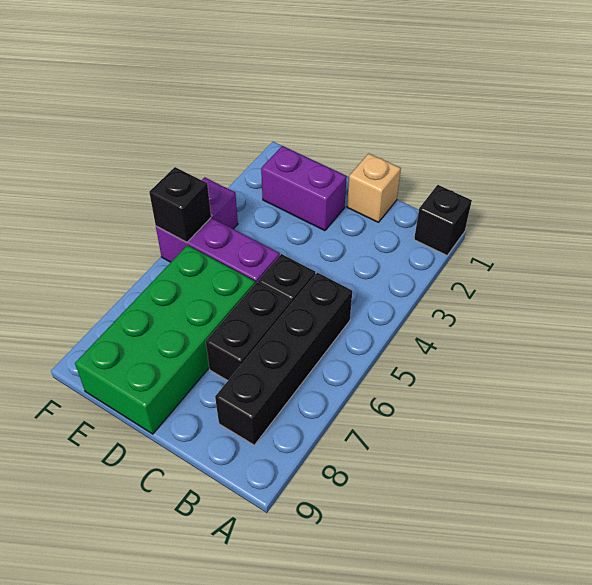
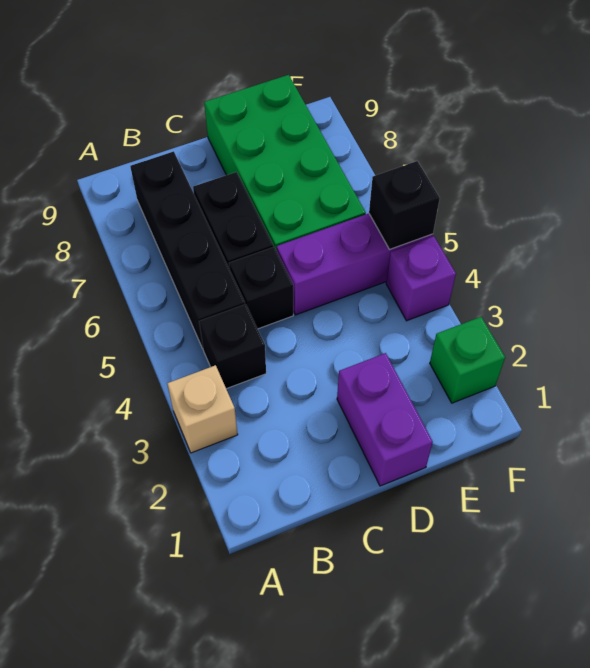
black 1x1 brick [414,185,472,255] -> black 1x1 brick moved to [199,304,266,389]
tan 1x1 brick [347,153,401,222] -> tan 1x1 brick moved to [167,365,238,453]
purple 1x2 brick [261,146,347,231] -> purple 1x2 brick turned to [337,353,433,486]
none -> green 1x1 brick [430,317,505,403]

